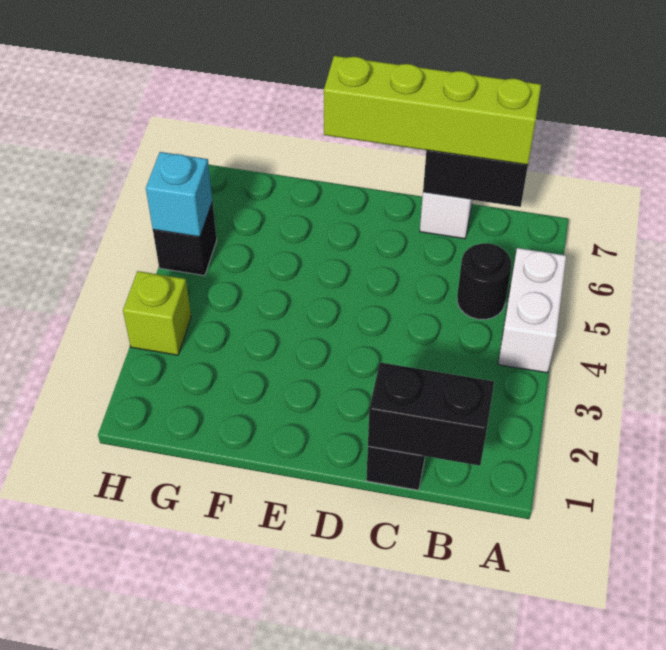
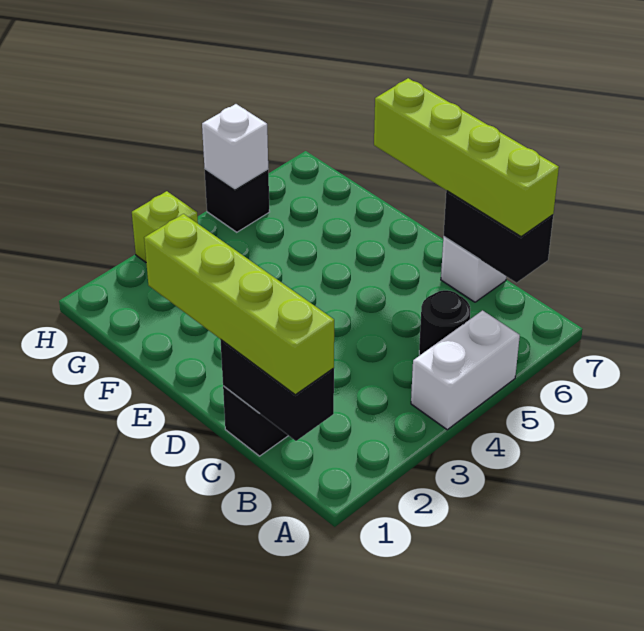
none -> lime 1x4 brick [144,214,334,395]
cyan 1x1 brick [146,152,212,237] -> white 1x1 brick [202,104,268,189]

